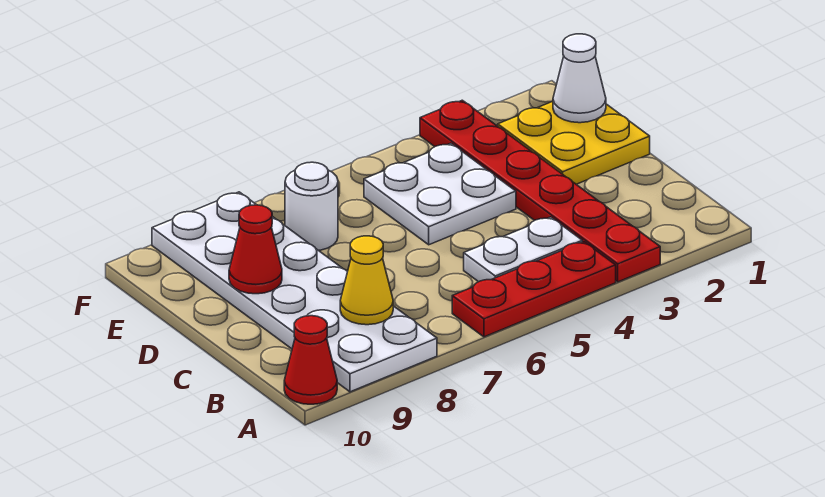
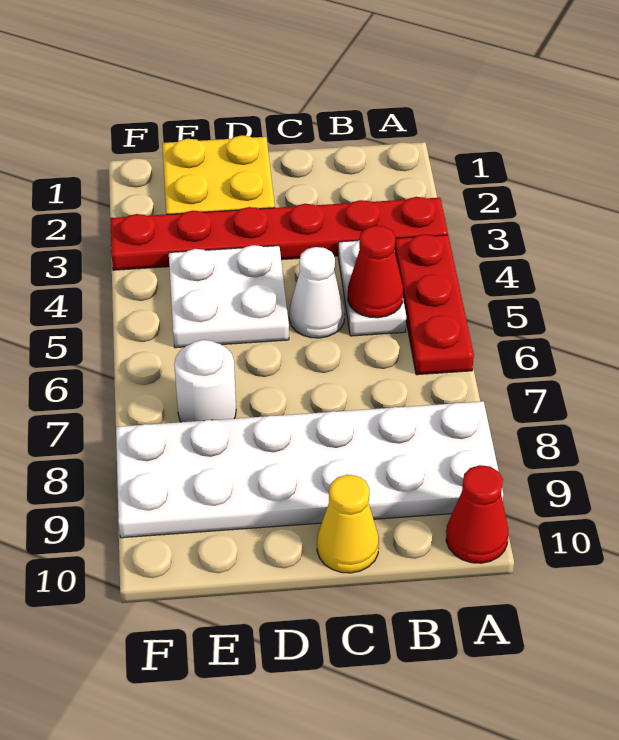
yellow 1x1 cone [340,236,393,325] -> yellow 1x1 cone moved to [317,475,379,573]
red 1x1 cone [229,205,282,294] -> red 1x1 cone moved to [348,226,403,318]
white 1x1 cone [553,34,606,123] -> white 1x1 cone moved to [289,247,345,338]

